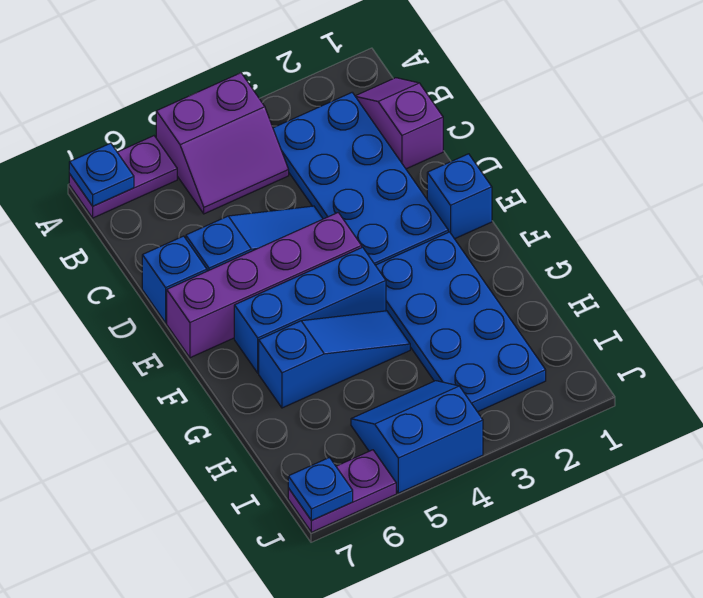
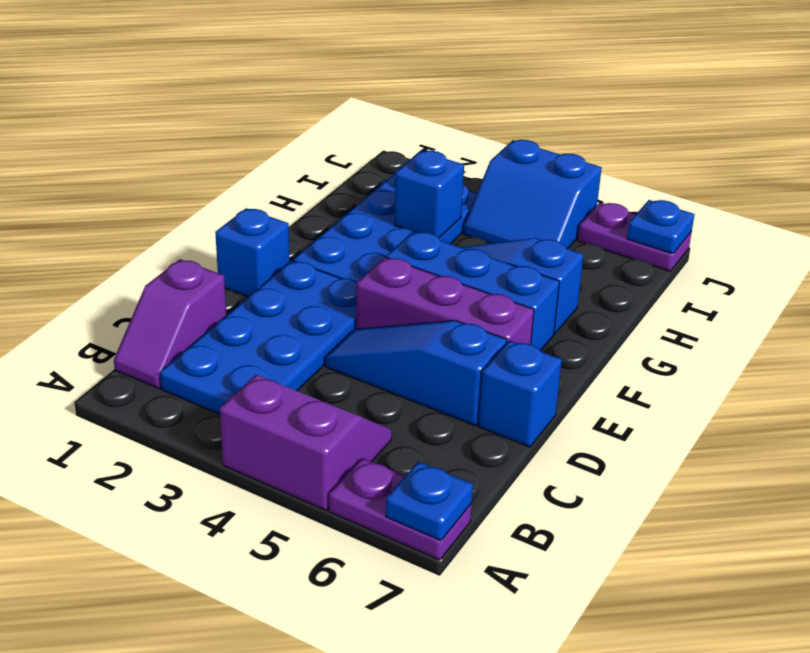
purple 1x4 brick [167,213,362,358] -> purple 1x3 brick [356,257,534,344]
none -> blue 1x1 brick [394,151,464,238]

